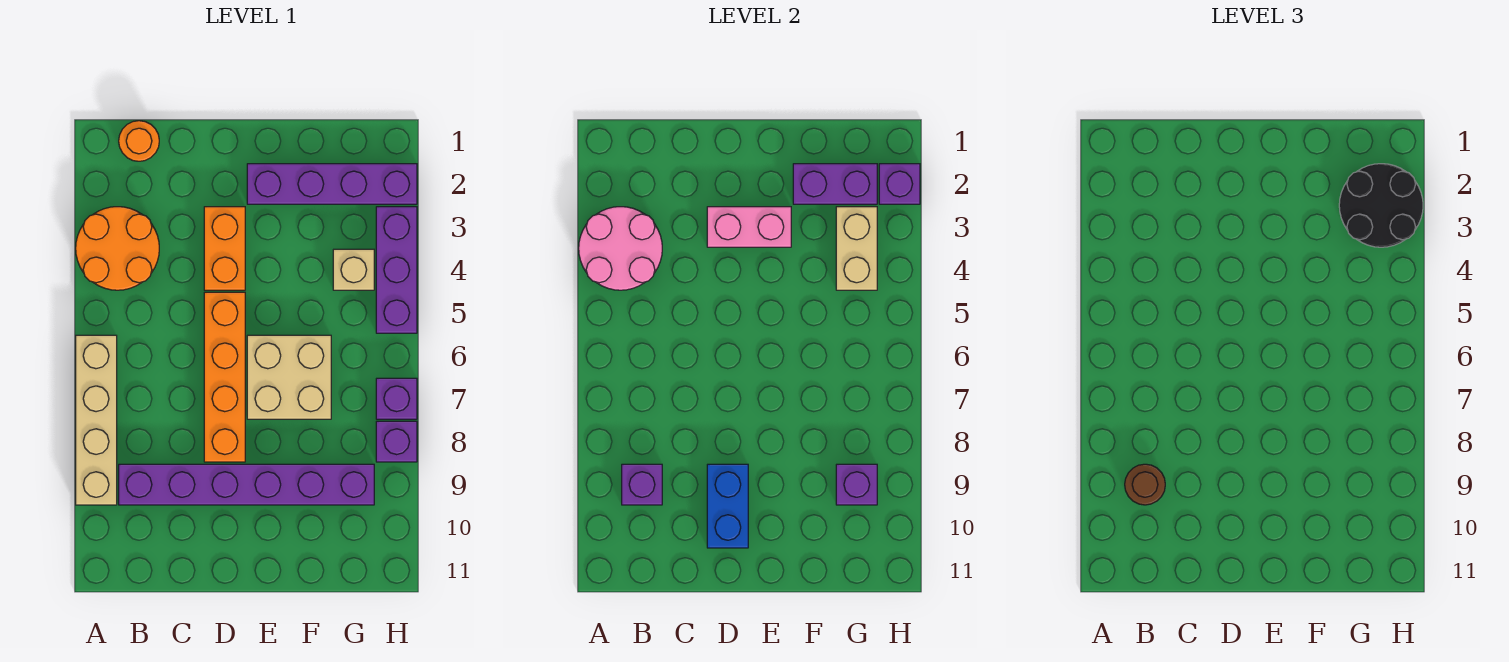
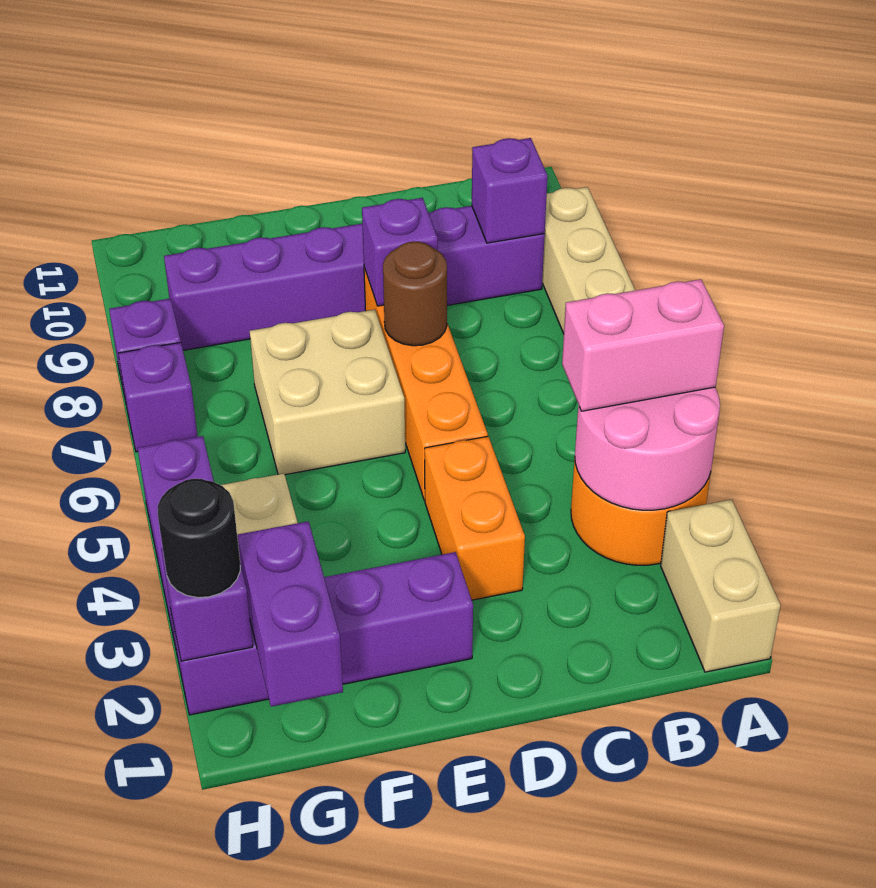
orange 1x1 round brick [119,121,159,161] -> none
brown 1x1 round brick [1125,464,1165,505] -> brown 1x1 round brick moved to [383,241,447,346]
pink 1x2 brick [707,207,791,247] -> pink 1x2 brick moved to [562,279,724,411]
blue 1x2 brick [707,464,748,548] -> none
purple 1x2 brick [793,164,877,204] -> purple 1x2 brick turned to [237,521,343,707]
black 2x2 round brick [1339,164,1423,247] -> black 1x1 round brick [158,479,240,598]
tan 1x2 brick [836,207,877,290] -> tan 1x2 brick moved to [661,499,781,672]
purple 1x1 brick [836,464,877,505] -> purple 1x1 brick moved to [362,198,438,306]

